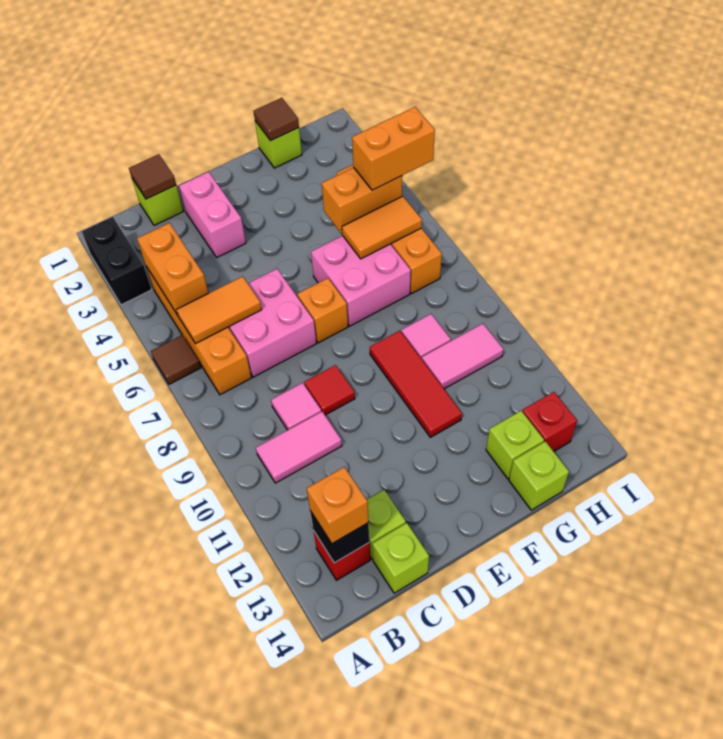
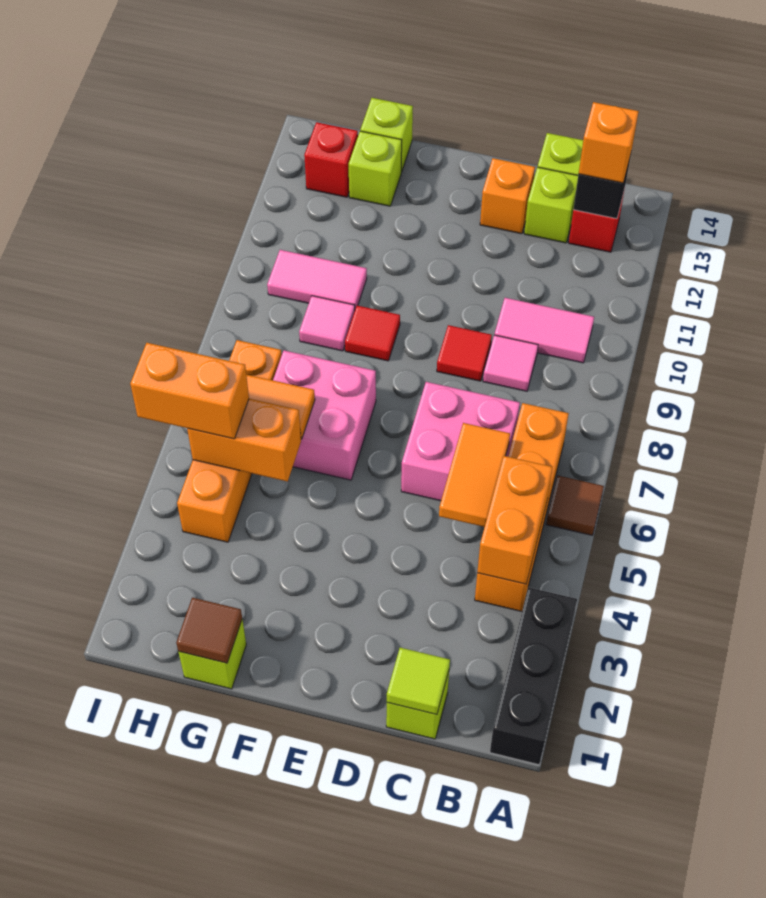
black 1x2 brick [82,217,152,305] -> black 1x3 brick [490,587,577,765]
orange 1x2 tile [177,276,262,344] -> orange 1x2 tile turned to [439,423,510,527]
brown 1x1 tile [129,154,176,199] -> lime 1x1 tile [387,648,450,715]
pink 1x2 brick [179,172,246,257] -> none
orange 1x1 brick [297,278,348,343] -> orange 1x1 brick moved to [480,158,535,234]
red 1x3 tile [370,331,462,437] -> red 1x1 tile [345,306,400,361]

